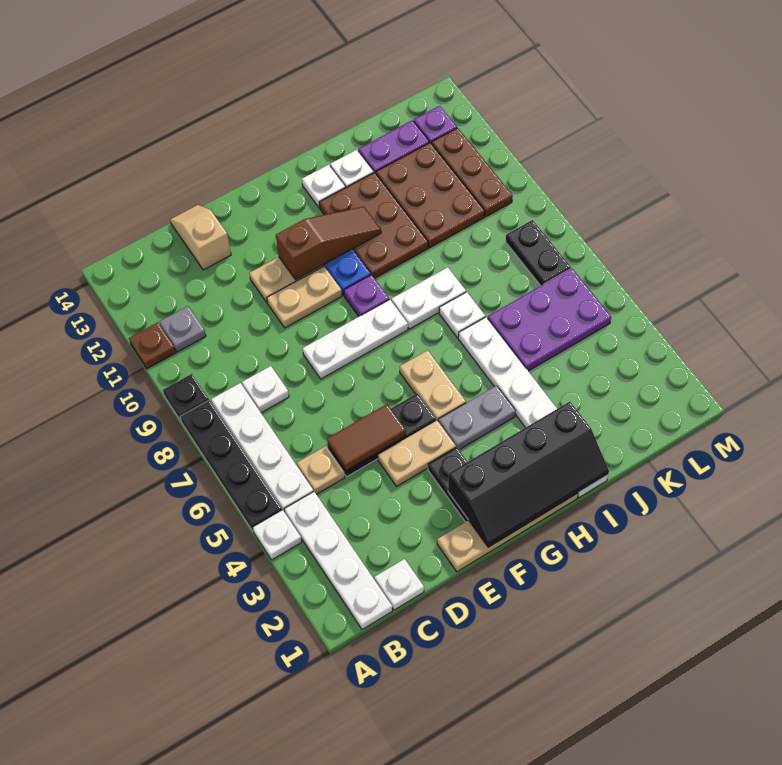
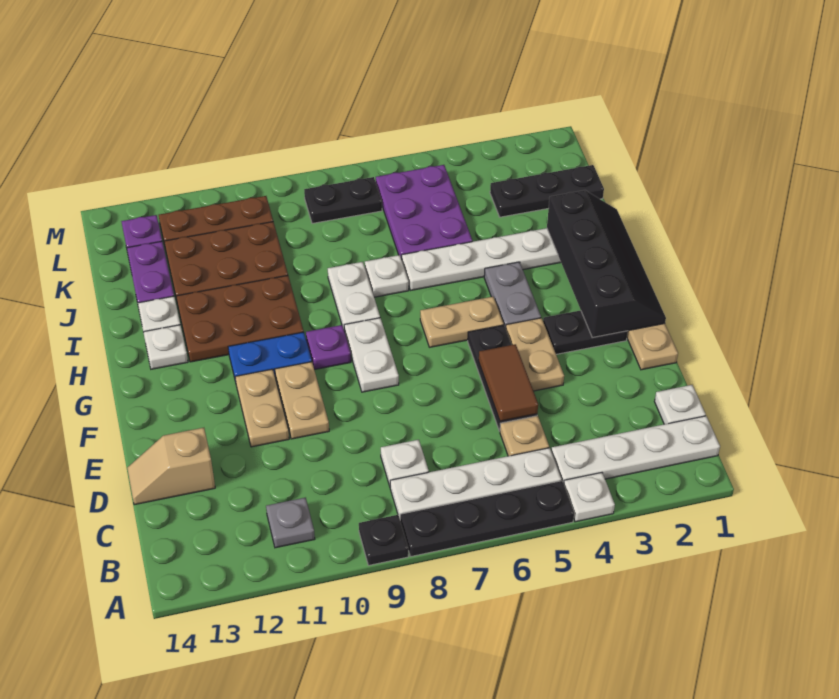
brown 1x1 plate [129,322,176,369] -> none
white 1x3 plate [303,300,408,379] -> white 1x2 plate [344,318,399,392]
brown 1x3 slope [276,206,381,280] -> none
none -> black 1x3 plate [490,165,604,217]

